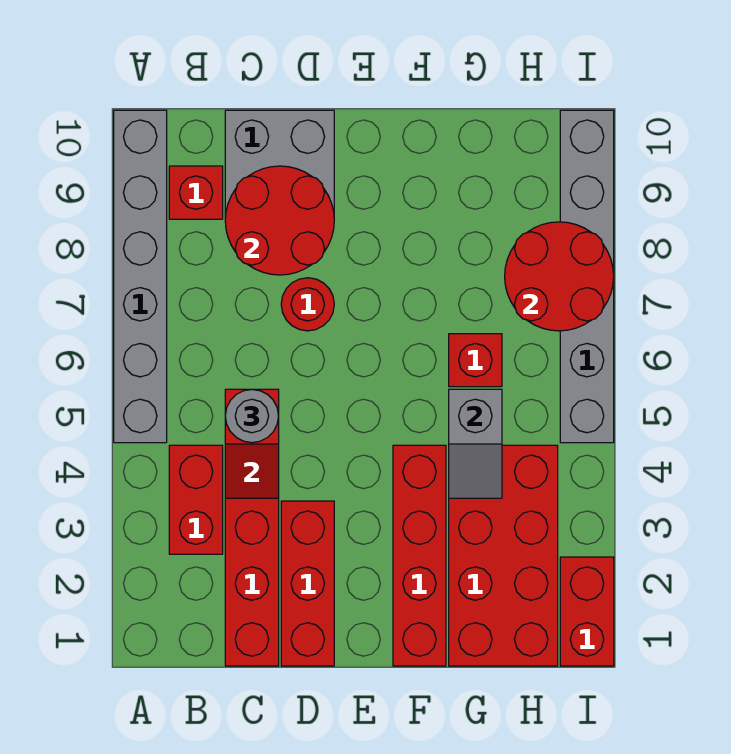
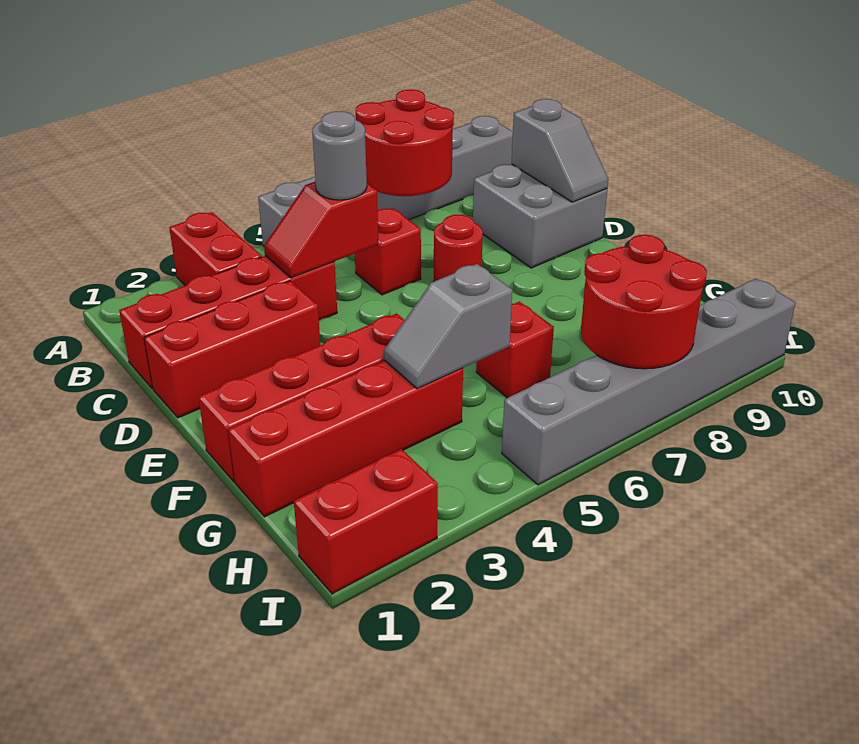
red 1x2 brick [169,445,223,554] -> red 1x2 brick turned to [169,212,262,285]
red 1x1 brick [169,166,223,219] -> red 1x1 brick moved to [355,209,421,295]
red 2x2 round brick [225,166,334,275] -> red 2x2 round brick moved to [356,89,454,196]
none -> grey 1x2 slope [511,99,608,202]
red 2x4 brick [449,445,558,666] -> red 1x4 brick [228,360,463,517]

